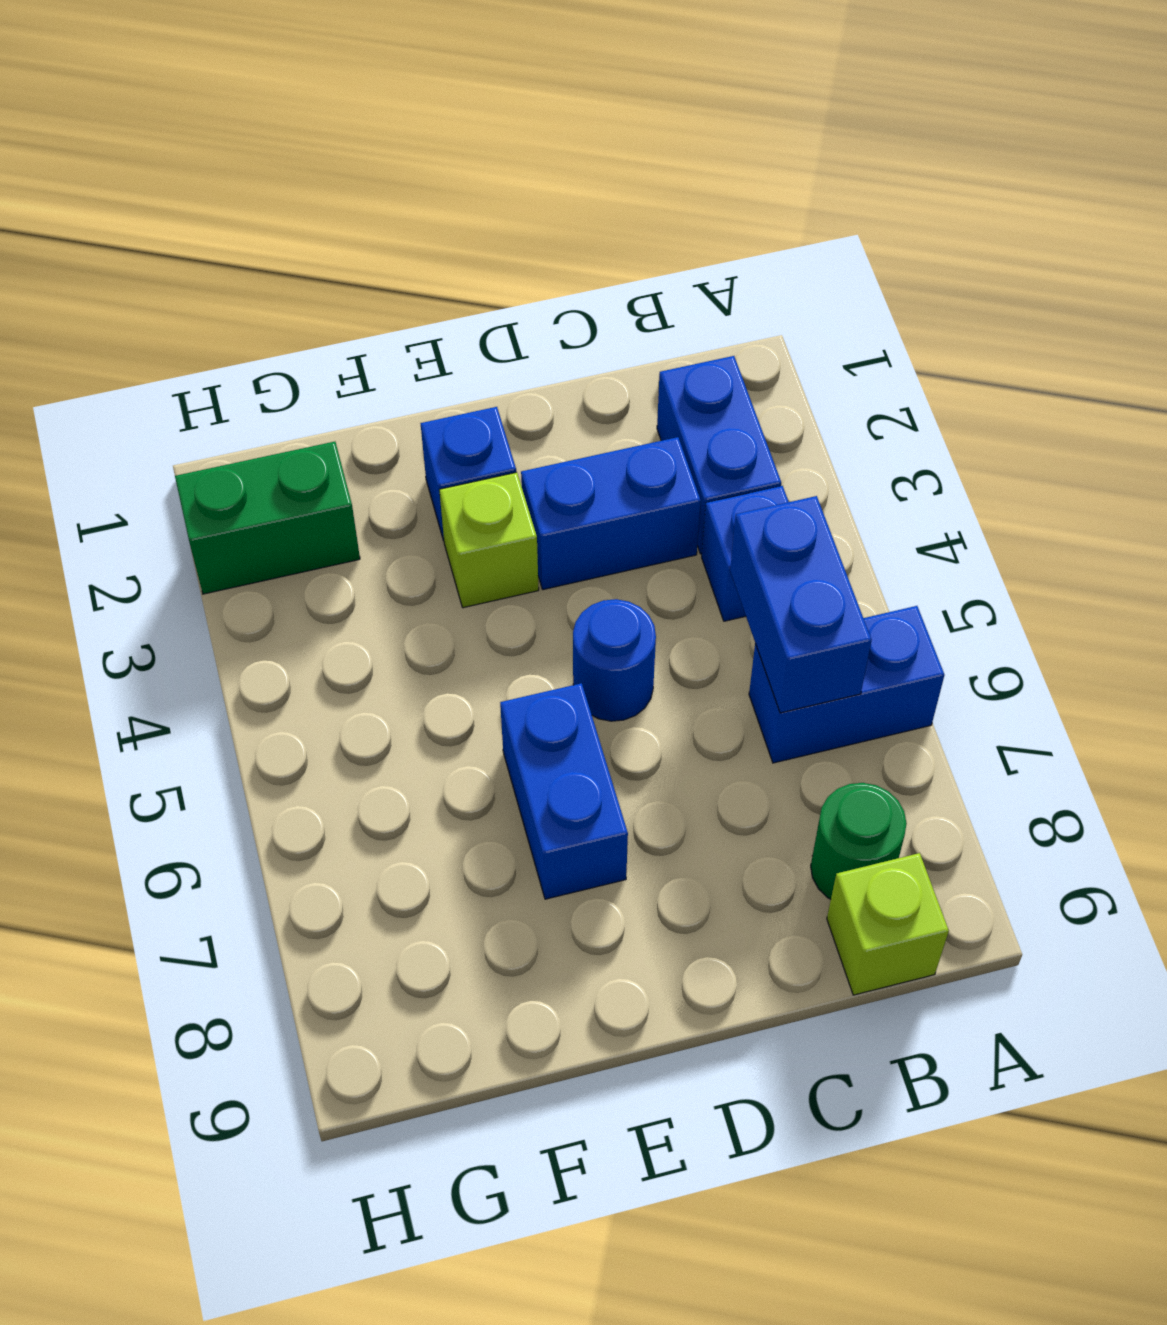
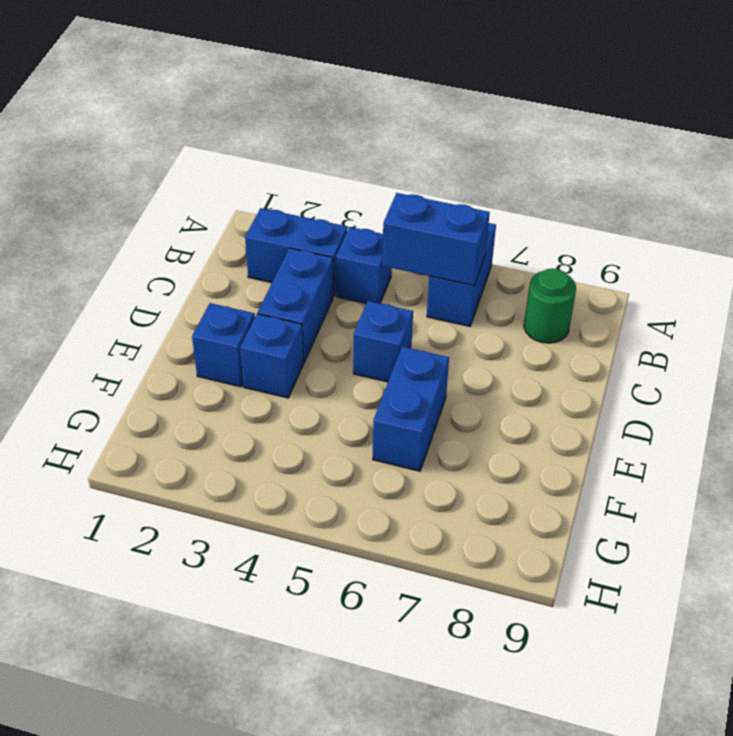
lime 1x1 brick [827,853,949,995] -> none
blue 1x1 round brick [573,599,656,721] -> blue 1x1 brick [353,301,413,382]
lime 1x1 brick [439,472,539,608] -> blue 1x1 brick [240,314,304,398]
blue 1x2 brick [500,683,628,899] -> blue 1x2 brick turned to [373,347,449,471]
green 1x2 brick [175,442,360,594] -> none

